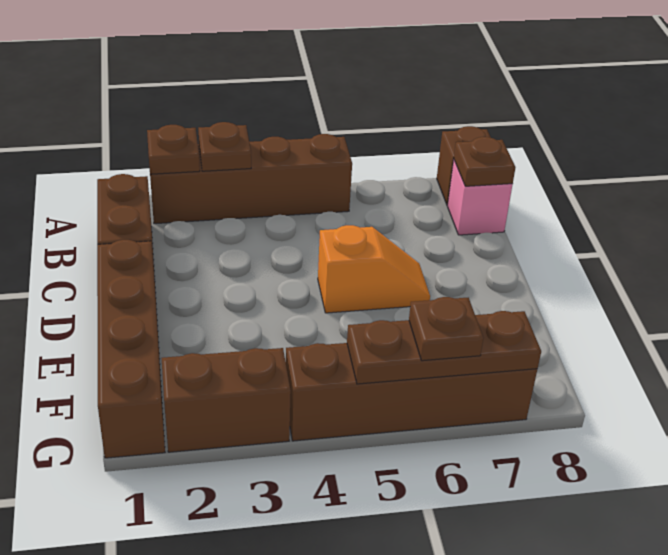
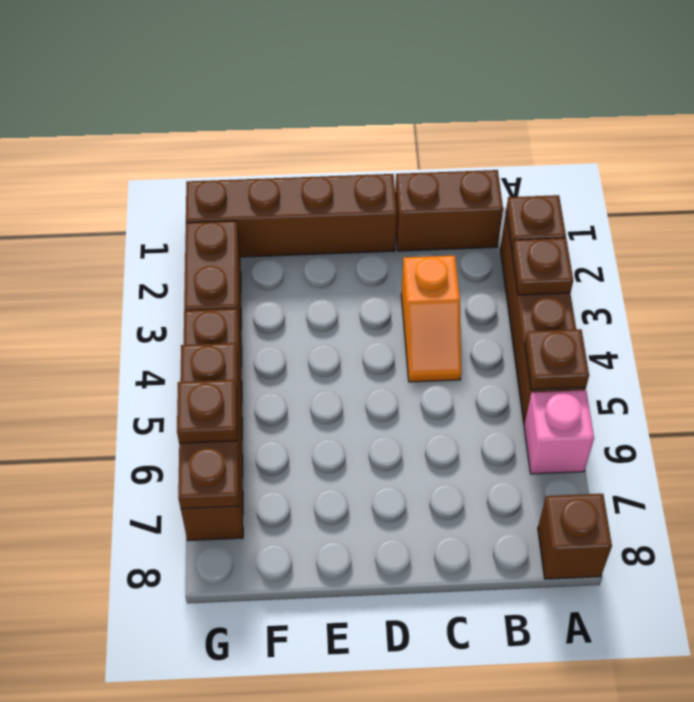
pink 1x1 brick [447,160,513,235] -> pink 1x1 brick moved to [524,390,594,474]
brown 1x1 plate [454,137,516,186] -> brown 1x1 plate moved to [525,329,589,390]
orange 1x2 slope [318,225,430,313] -> orange 1x2 slope moved to [401,256,461,382]

